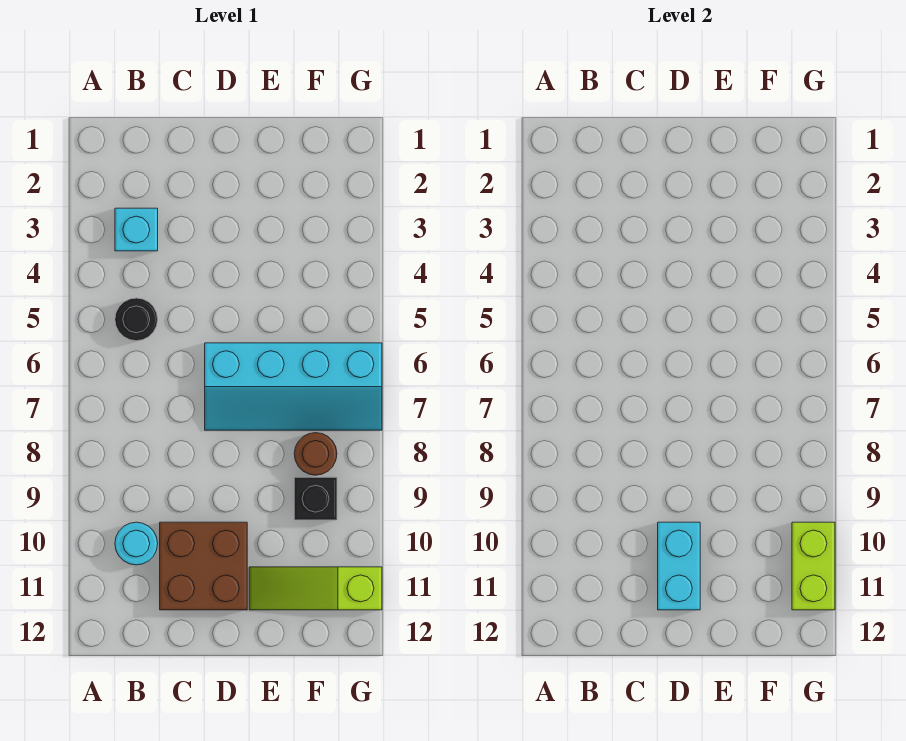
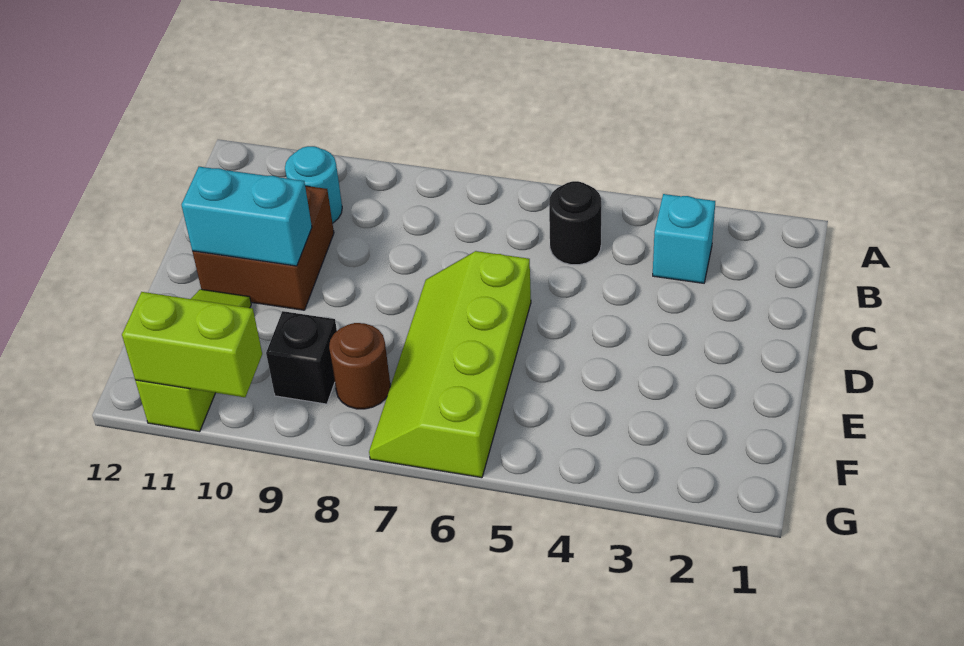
cyan 2x4 slope [205,343,382,430] -> lime 2x4 slope [369,251,531,478]

